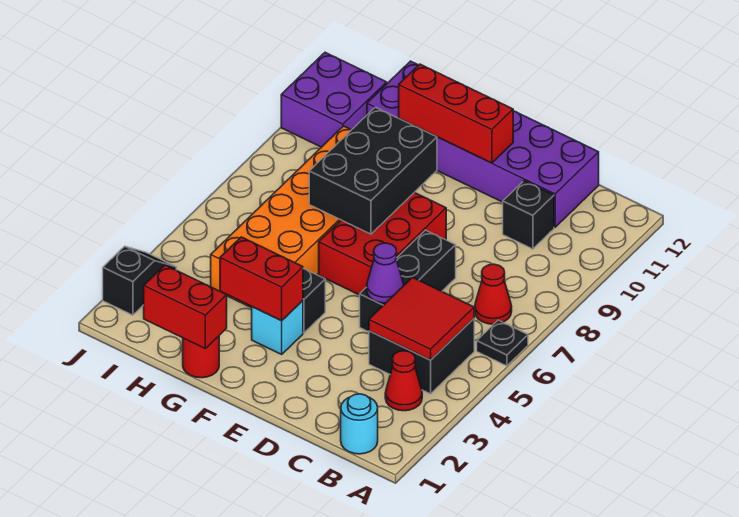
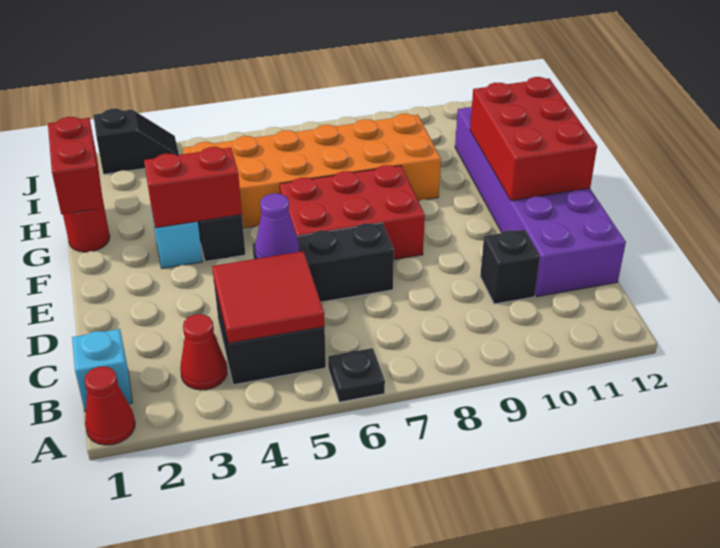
cyan 1x1 round brick [341,394,378,454] -> cyan 1x1 brick [72,329,132,412]
red 1x1 cone [475,264,512,324] -> red 1x1 cone moved to [84,367,135,445]
red 1x3 brick [399,64,513,163] -> red 2x3 brick [470,77,597,201]
red 1x2 brick [220,237,303,321] -> red 1x2 brick turned to [144,147,242,228]
black 2x3 brick [309,107,437,234] -> none
purple 2x2 brick [281,52,387,147] -> none

